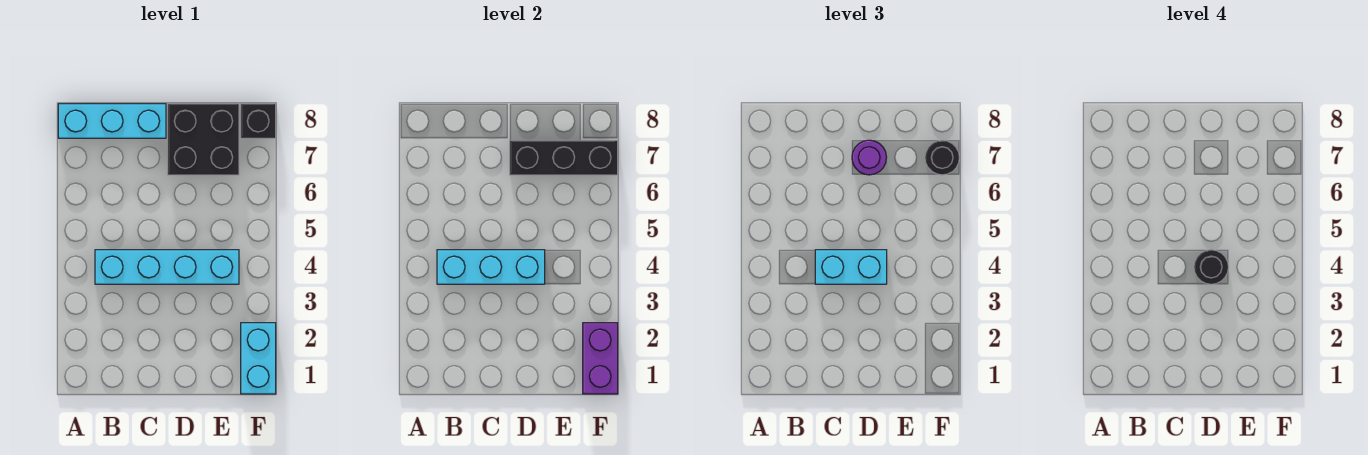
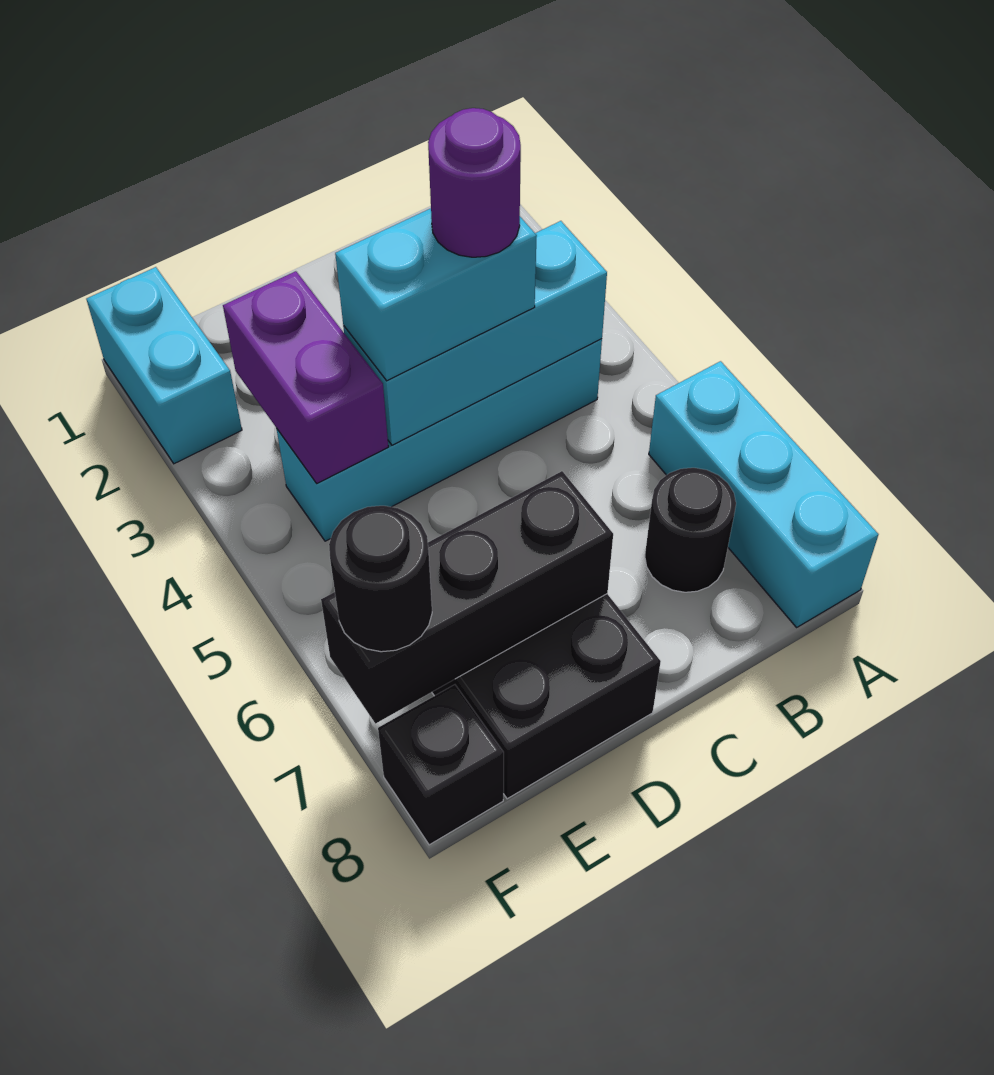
cyan 1x3 brick [58,104,166,138] -> cyan 1x3 brick turned to [649,361,878,627]
black 1x1 round brick [1194,250,1229,284] -> black 1x1 round brick moved to [645,468,736,592]
purple 1x1 round brick [852,140,887,175] -> purple 1x1 round brick moved to [428,108,521,257]
purple 1x2 brick [583,323,618,394] -> purple 1x2 brick moved to [223,271,388,483]

